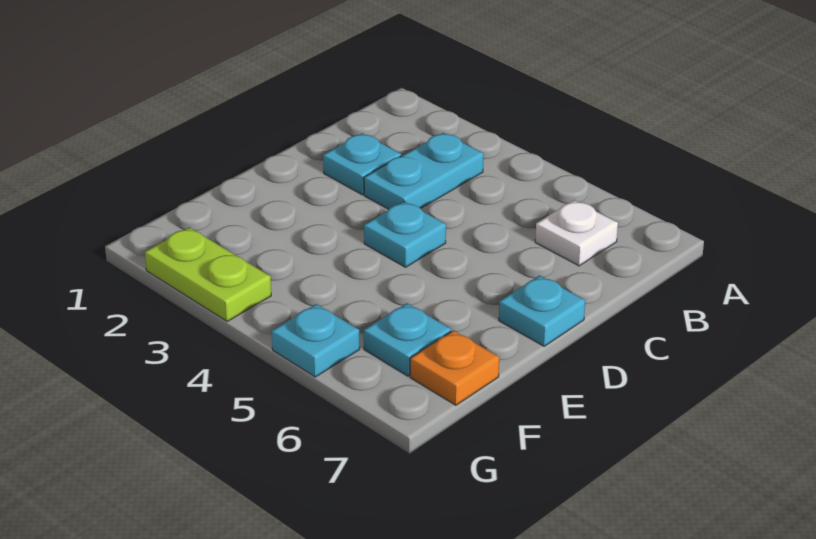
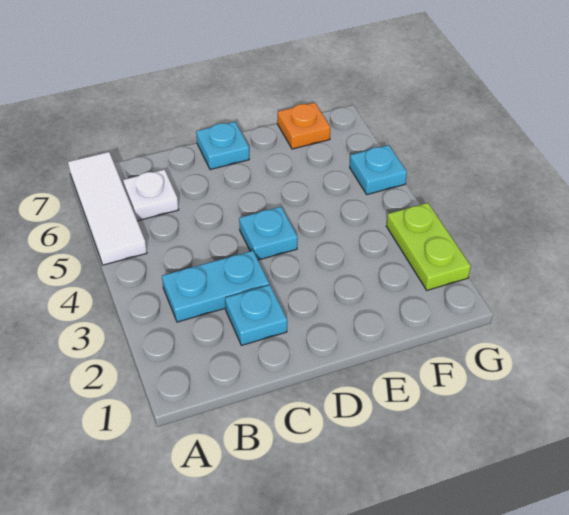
none -> white 1x3 tile [68,152,147,265]
cyan 1x1 plate [364,303,451,376] -> none

